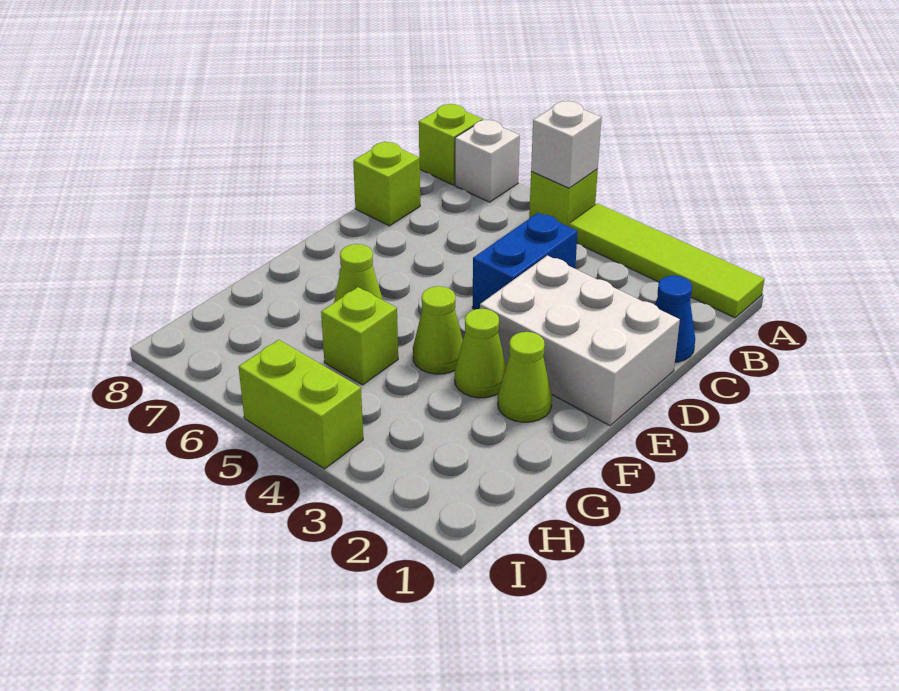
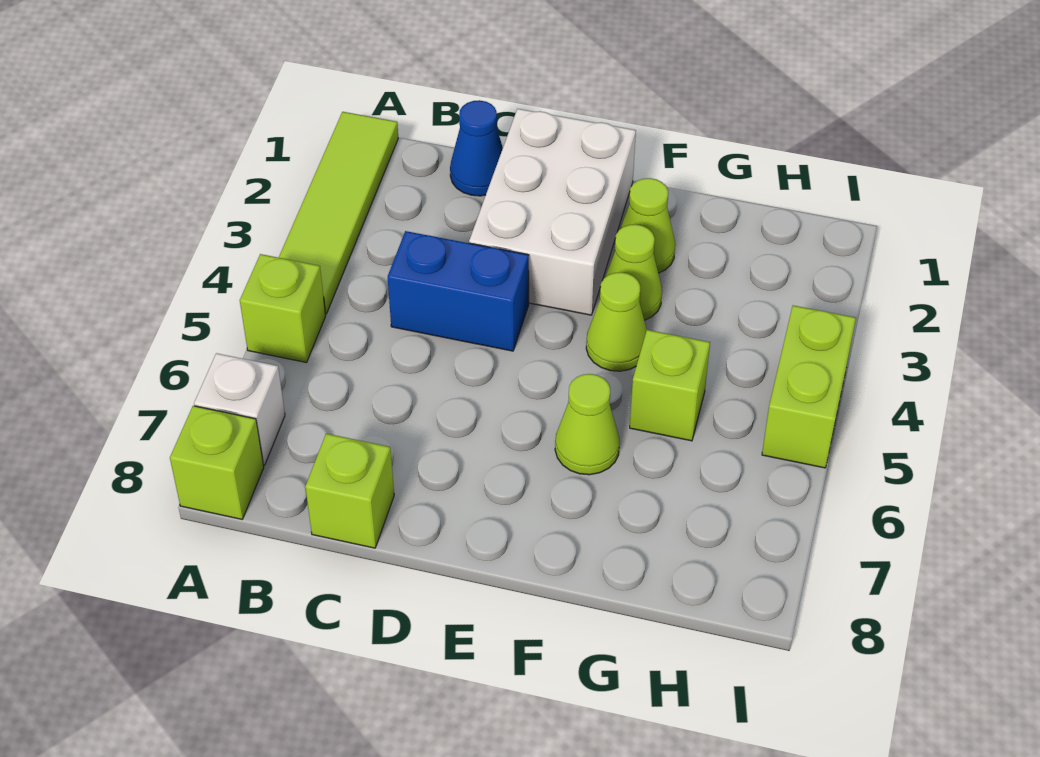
white 1x1 brick [531,101,601,188] -> none

